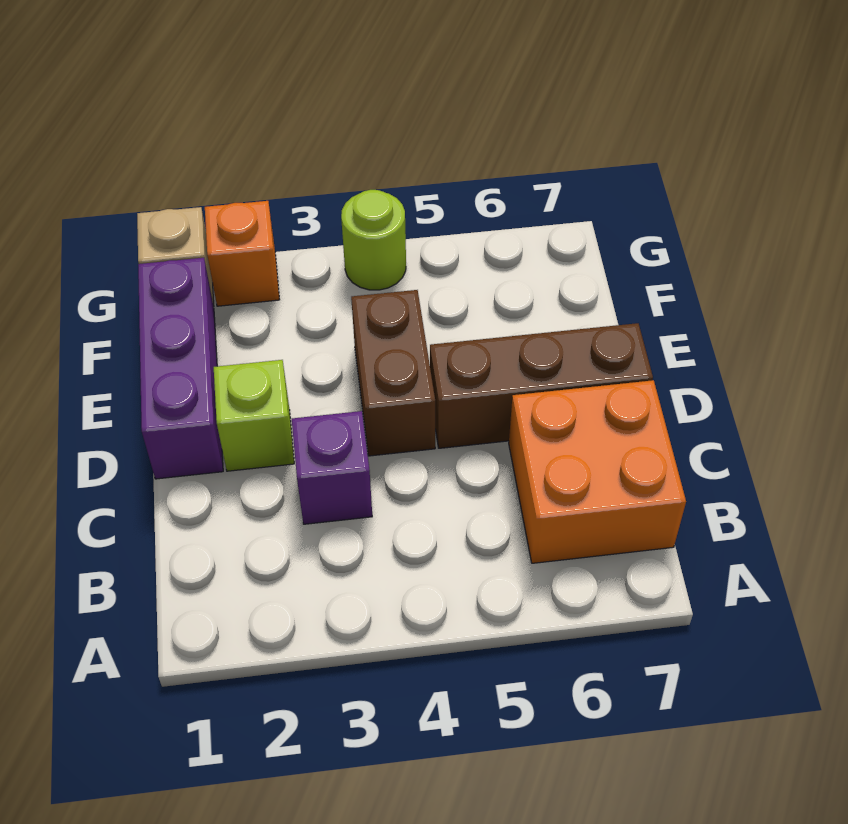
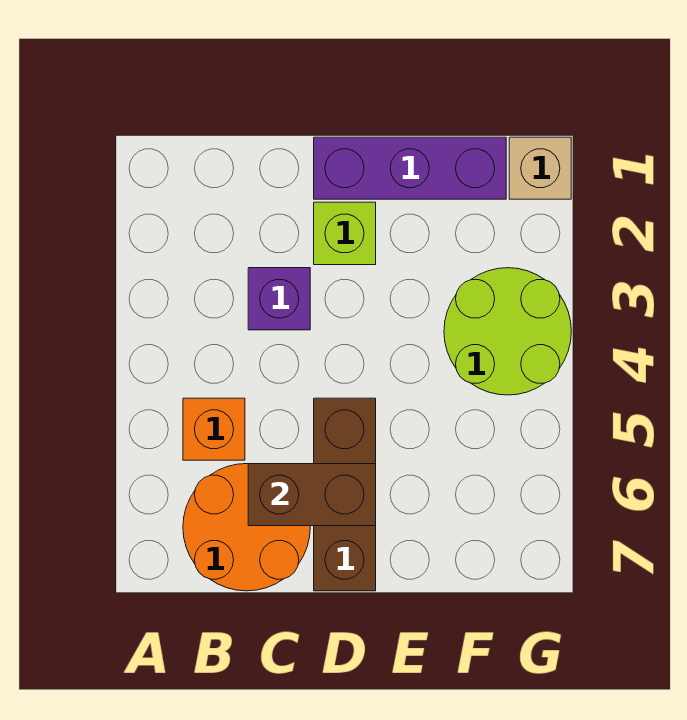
orange 2x2 brick [509,380,686,563] -> orange 2x2 round brick [183,464,310,591]
brown 1x2 brick [351,290,435,456] -> brown 1x2 brick moved to [248,464,376,526]
orange 1x1 brick [205,201,279,306] -> orange 1x1 brick moved to [183,398,245,460]
lime 1x1 round brick [341,190,406,290] -> lime 2x2 round brick [444,268,571,395]

